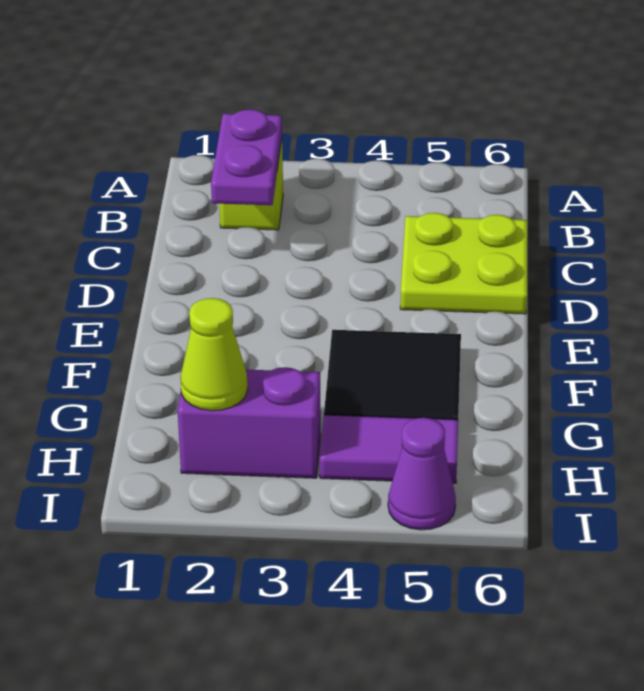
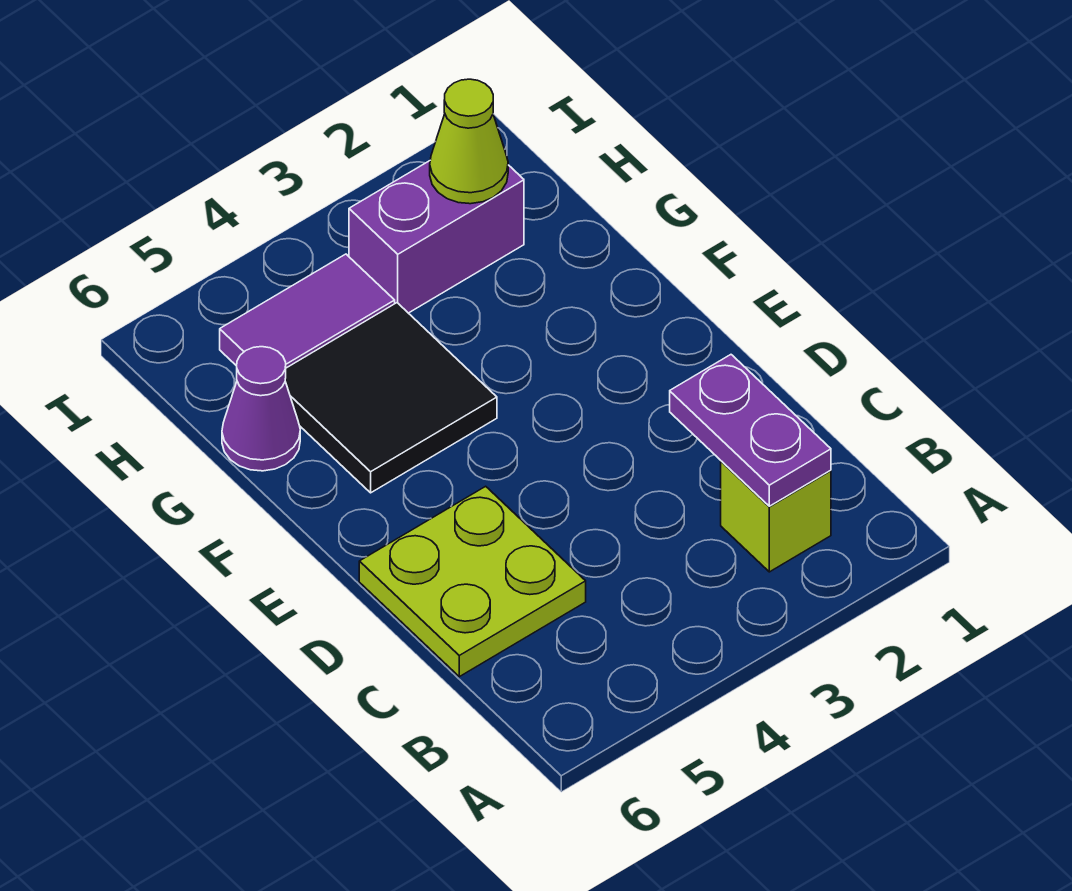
purple 1x1 cone [388,418,456,530] -> purple 1x1 cone moved to [222,347,300,471]

